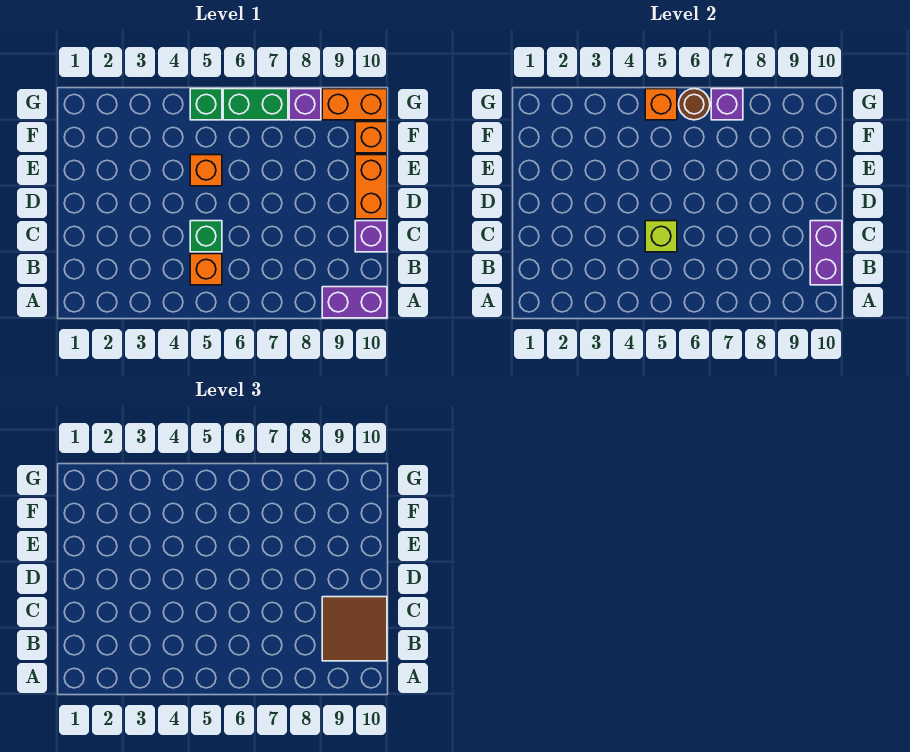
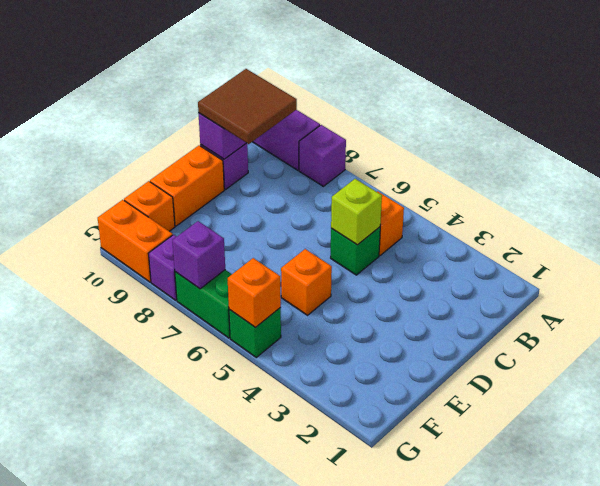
none -> purple 1x1 brick [299,125,346,186]
brown 1x1 round brick [679,89,710,120] -> none

